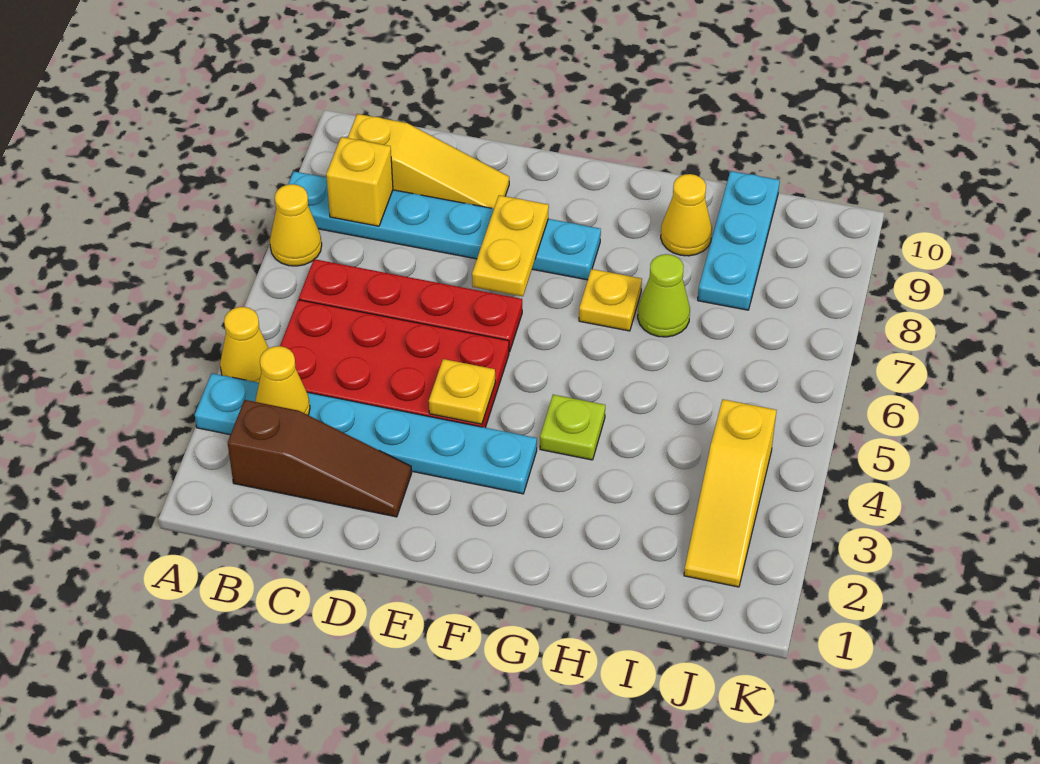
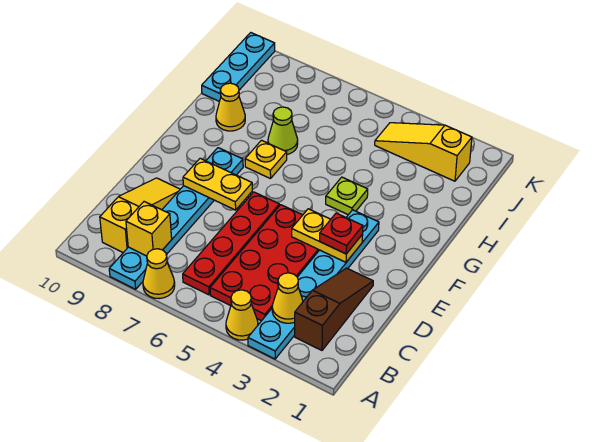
none -> red 1x1 plate [320,213,363,254]
yellow 1x1 plate [429,359,495,424] -> yellow 1x2 plate [292,209,363,262]
cyan 1x3 plate [698,171,780,310] -> cyan 1x3 plate turned to [202,33,275,101]
yellow 1x3 slope [684,399,776,587] -> yellow 1x3 slope turned to [375,123,472,181]

